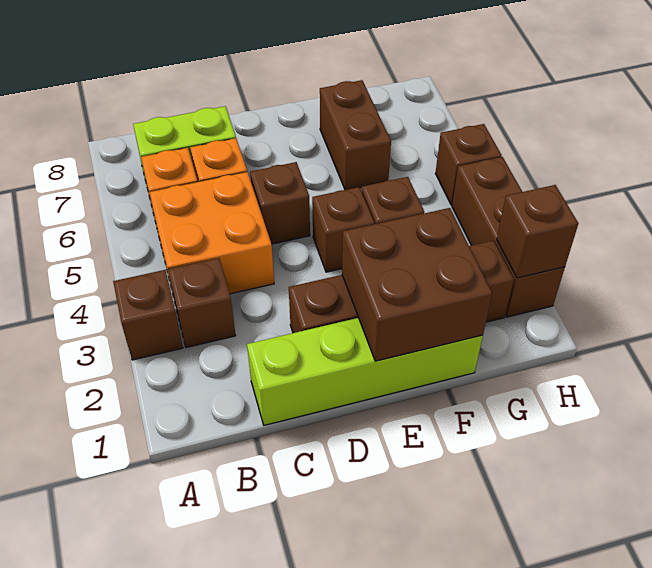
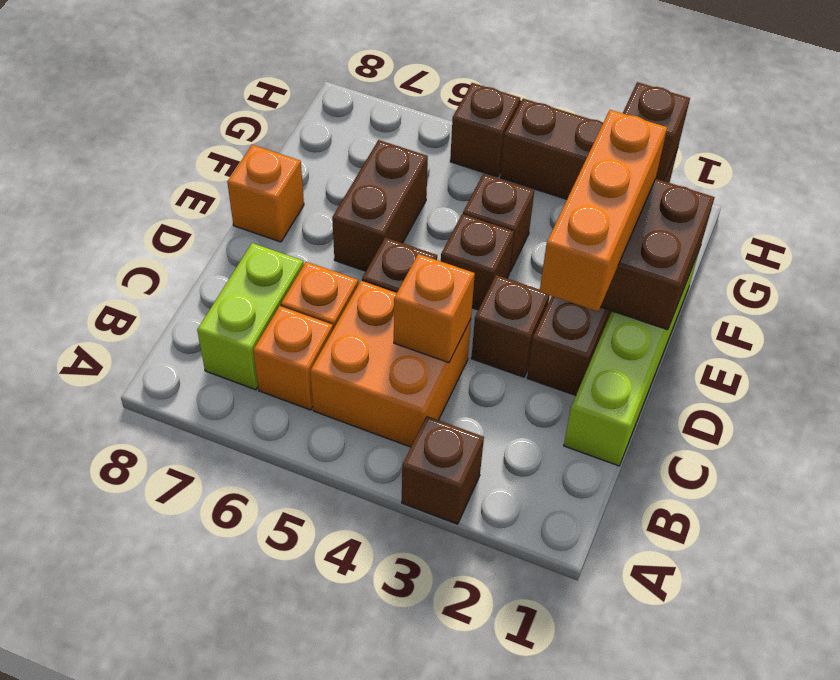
brown 1x1 brick [168,258,236,347] -> brown 1x1 brick moved to [471,275,550,377]
none -> orange 1x1 brick [394,254,475,363]
none -> orange 1x3 brick [540,110,667,311]
none -> orange 1x1 brick [227,145,304,242]
brown 1x2 brick [320,80,391,190] -> brown 1x2 brick turned to [332,140,428,271]

